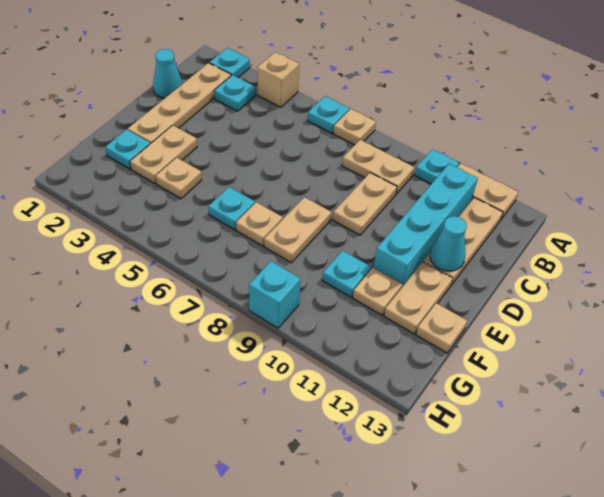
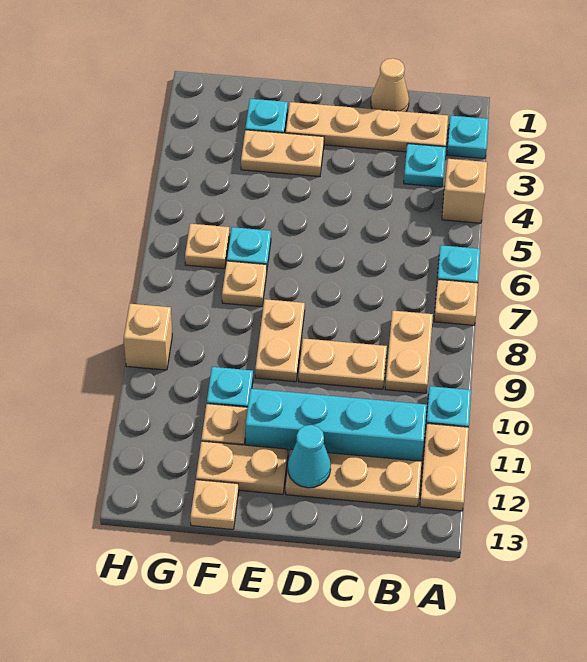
cyan 1x1 cone [153,49,182,98] -> tan 1x1 cone [371,58,409,112]
tan 1x2 plate [264,197,331,263] -> tan 1x2 plate turned to [255,299,305,382]
tan 1x1 plate [156,158,202,199] -> tan 1x1 plate moved to [185,224,230,269]
cyan 1x1 brick [249,261,300,328] -> tan 1x1 brick [124,304,172,370]

